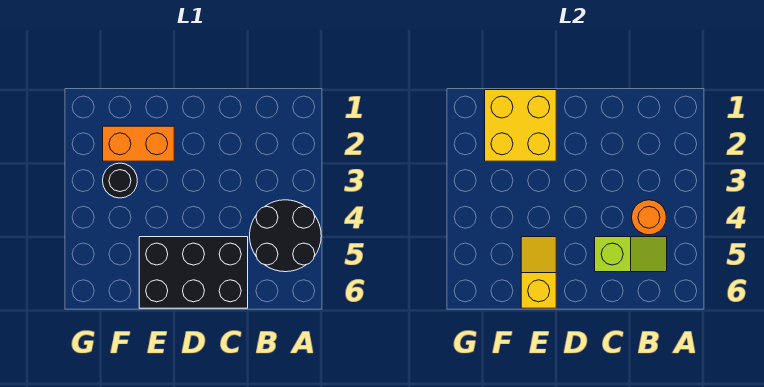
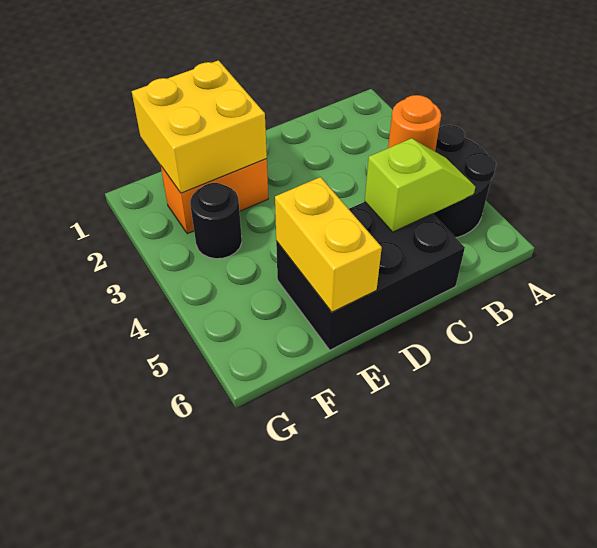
yellow 1x2 slope [521,237,556,308] -> yellow 1x2 brick [275,177,382,312]

